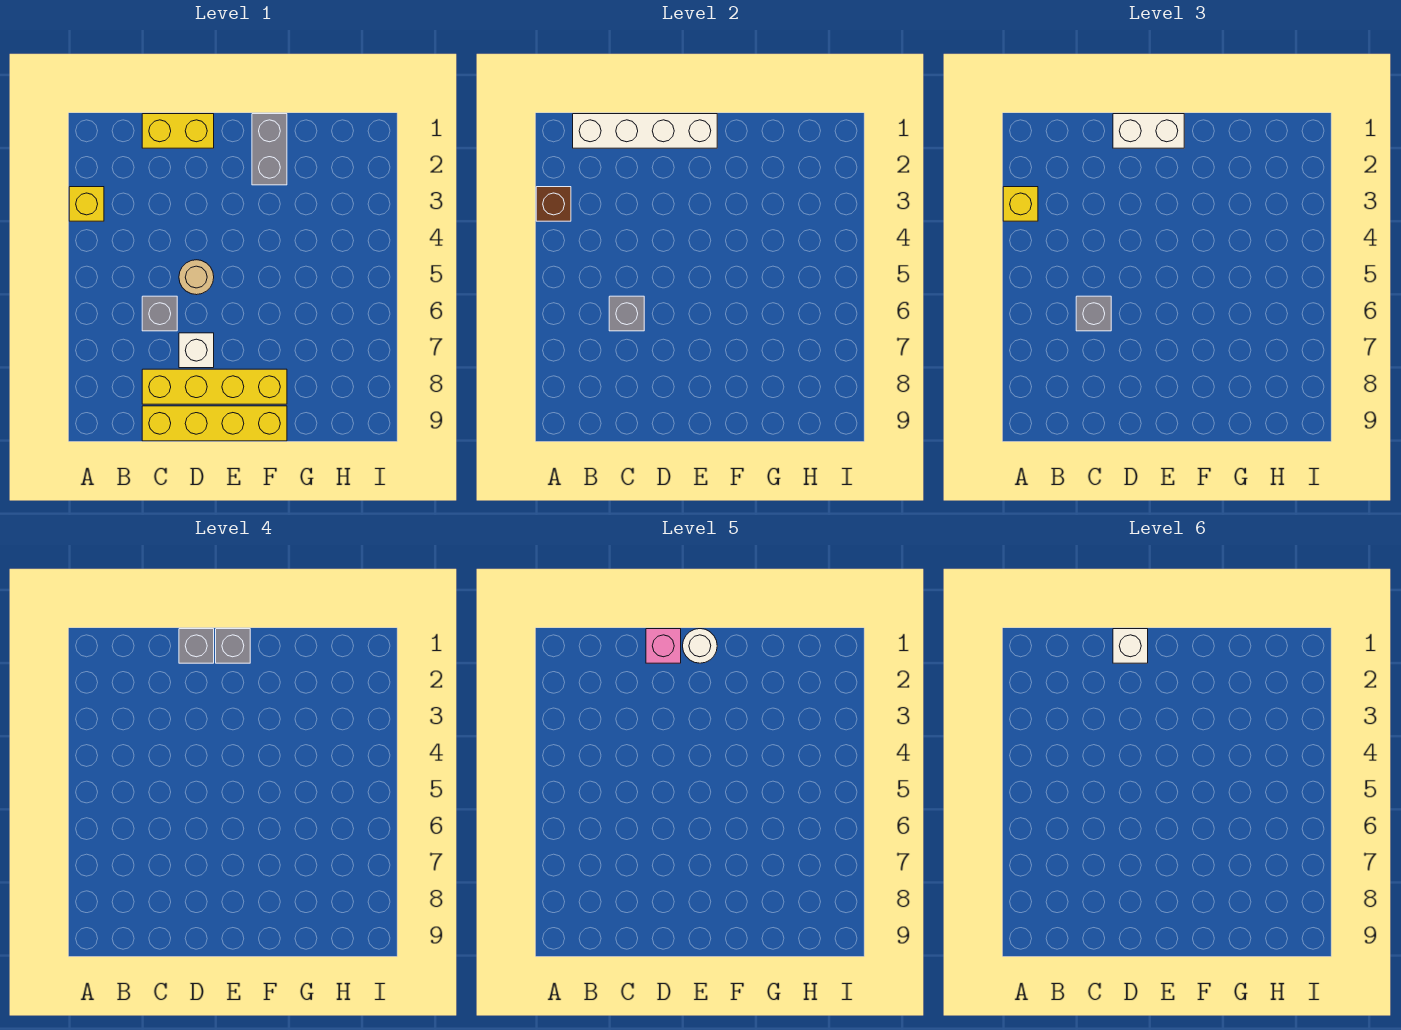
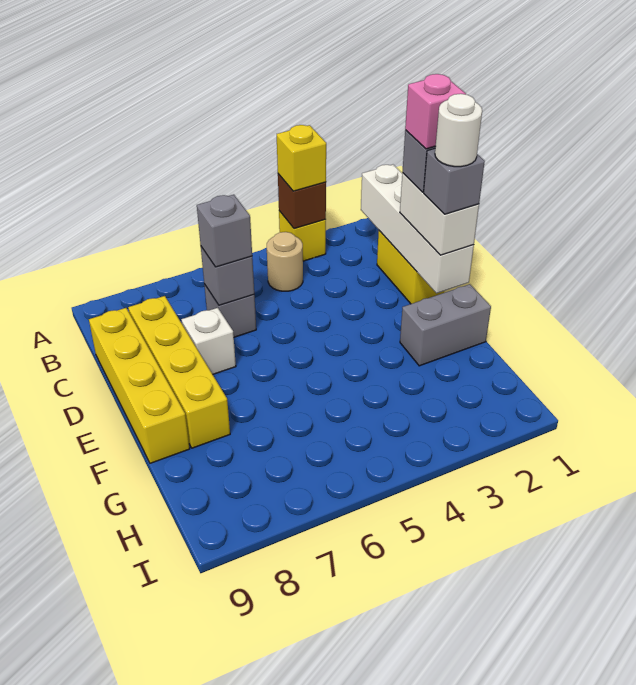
white 1x1 brick [1113,629,1148,663] -> none
tan 1x1 round brick [179,260,214,295] -> tan 1x1 round brick moved to [267,232,303,291]

